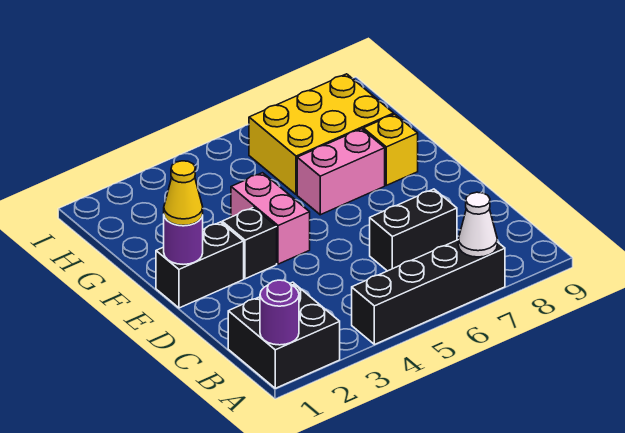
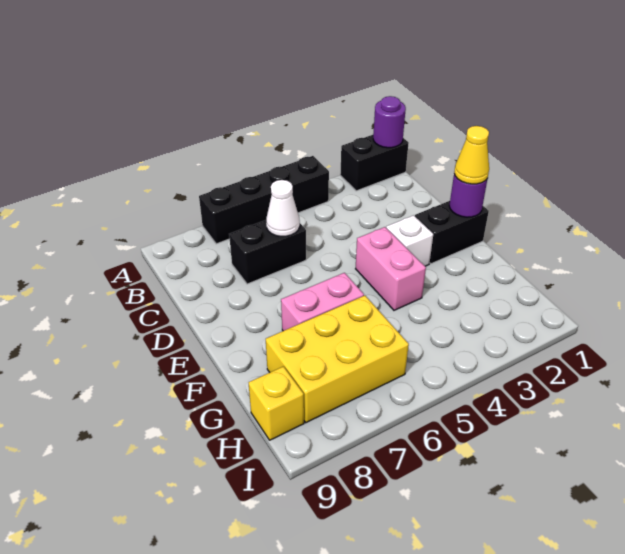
black 2x2 brick [228,282,340,388] -> black 1x2 brick [340,135,409,191]
white 1x1 cone [458,192,497,257] -> white 1x1 cone moved to [266,180,300,236]
black 1x1 brick [222,207,277,279] -> white 1x1 brick [386,215,433,266]
yellow 1x1 brick [363,114,418,185] -> yellow 1x1 brick moved to [249,366,304,440]

